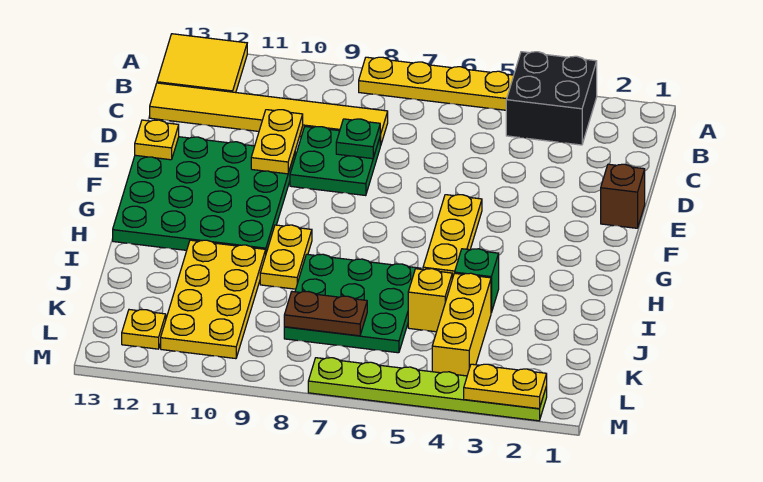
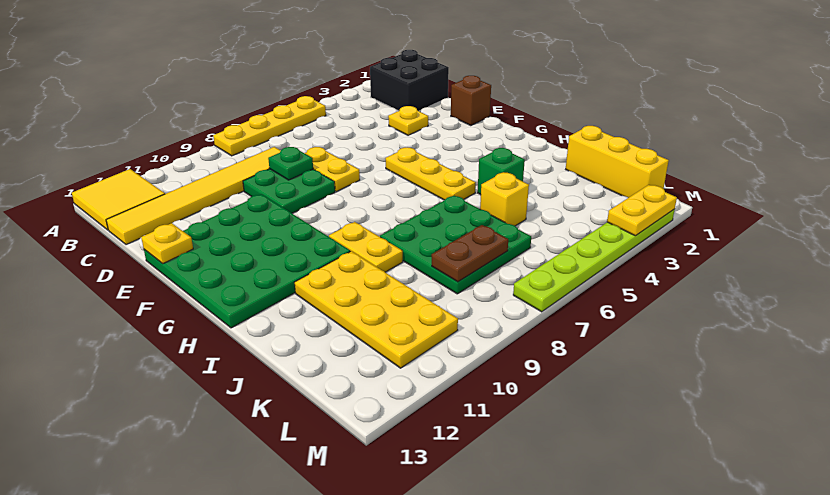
black 2x2 brick [506,52,597,145] -> black 2x2 brick moved to [370,50,449,111]
yellow 1x2 plate [251,110,303,174] -> yellow 1x2 plate moved to [305,147,360,192]
yellow 1x3 brick [432,273,491,376] -> yellow 1x3 brick moved to [566,126,669,198]
yellow 1x1 plate [122,310,166,349] -> yellow 1x1 plate moved to [388,106,428,135]

